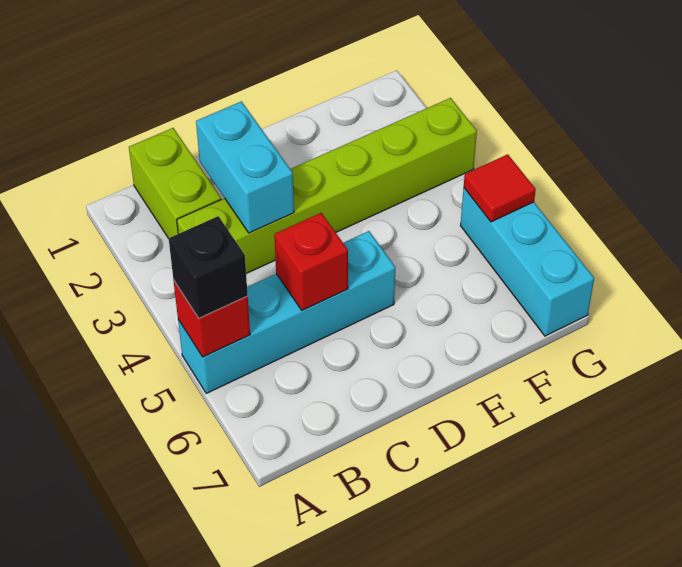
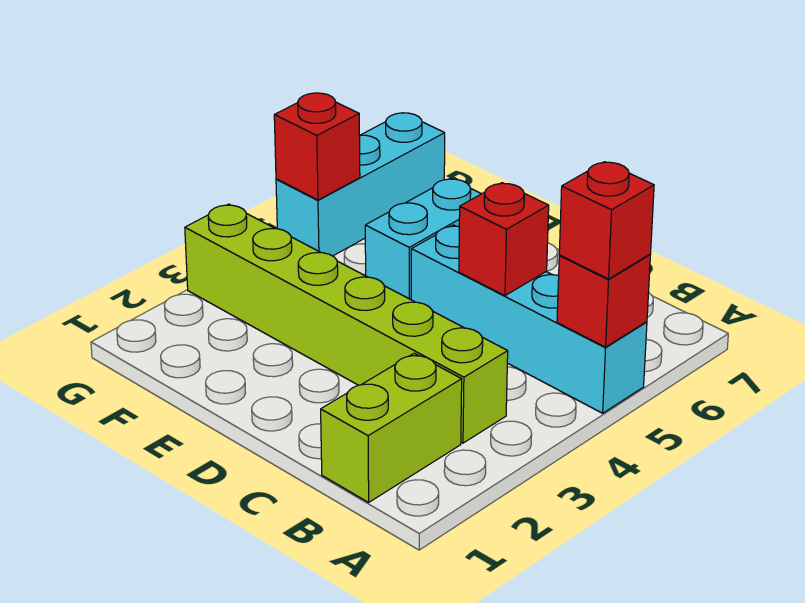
black 1x1 brick [169,216,248,318] -> red 1x1 brick [559,162,654,279]
cyan 1x2 brick [196,101,294,233] -> cyan 1x2 brick moved to [365,179,481,300]
red 1x1 tile [464,154,536,222] -> red 1x1 brick [274,93,360,200]

